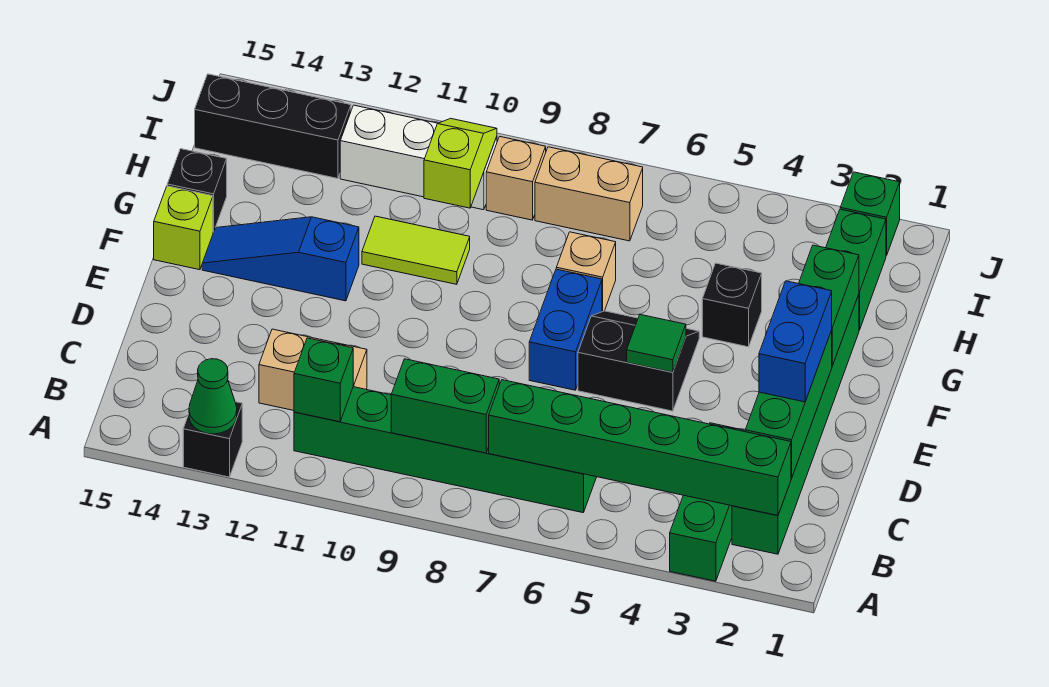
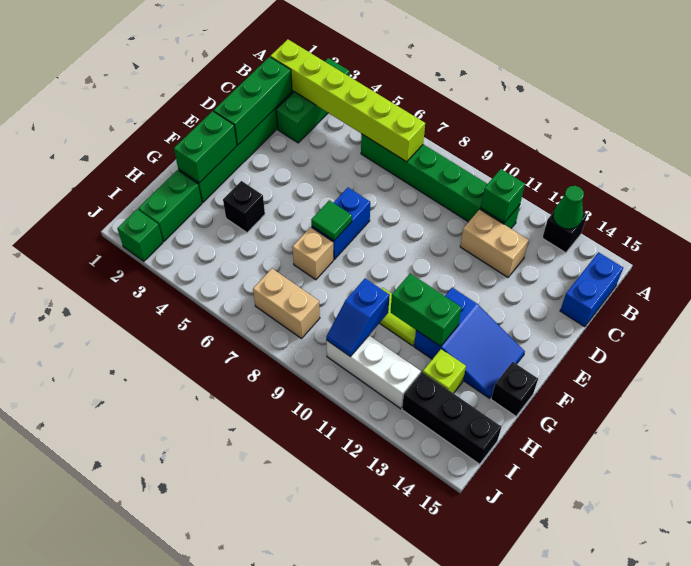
green 1x6 brick [489,380,791,515] -> lime 1x6 brick [271,39,425,162]
green 1x2 brick [391,359,499,453] -> green 1x2 brick moved to [391,273,462,346]
blue 1x2 brick [759,281,832,402] -> blue 1x2 brick moved to [560,252,623,327]
black 2x2 slope [578,311,699,411] -> none
green 1x1 tile [627,314,686,372] -> green 1x1 tile moved to [311,200,352,241]
blue 1x3 slope [202,217,359,301] -> blue 2x3 slope [414,288,525,398]
lime 1x1 brick [154,186,213,270] -> lime 1x1 brick moved to [423,349,466,393]
lime 1x2 slope [424,118,497,208] -> blue 1x2 slope [326,278,390,357]
tan 1x1 brick [486,136,546,220] -> none

